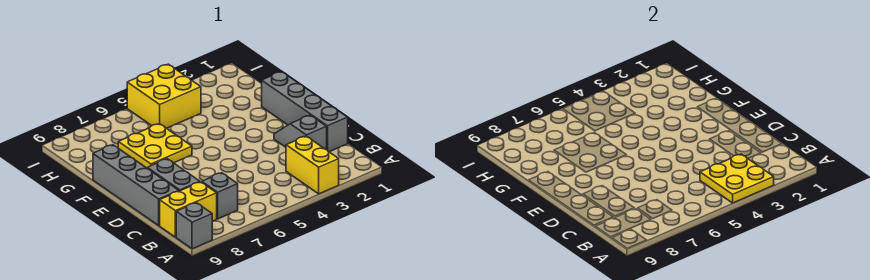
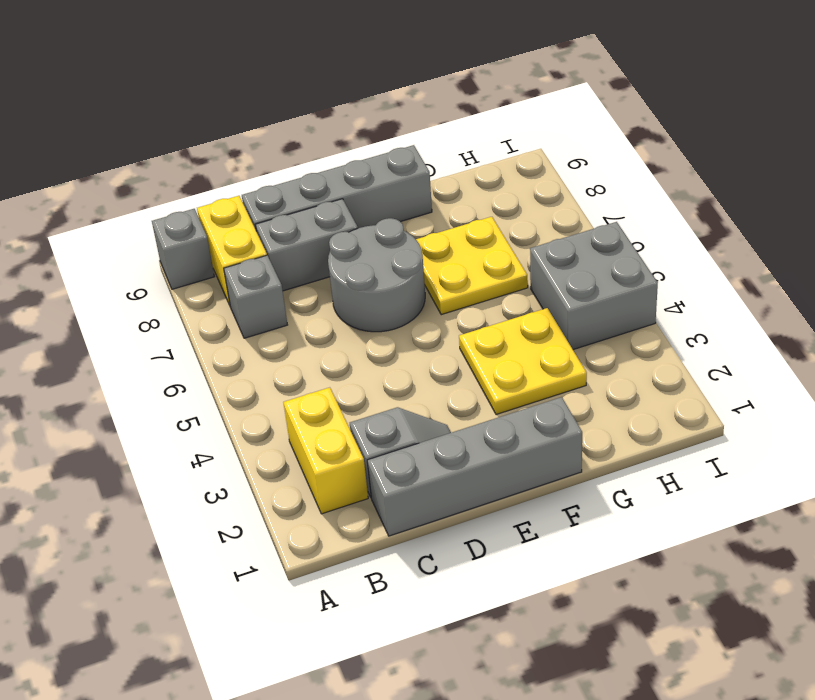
yellow 1x2 brick [286,136,339,194] -> yellow 1x2 brick turned to [283,387,368,514]
yellow 2x2 plate [700,154,774,203] -> yellow 2x2 plate moved to [459,308,587,415]
none -> grey 2x2 round brick [328,218,425,332]
yellow 2x2 brick [127,64,201,128] -> grey 2x2 brick [530,222,658,350]

